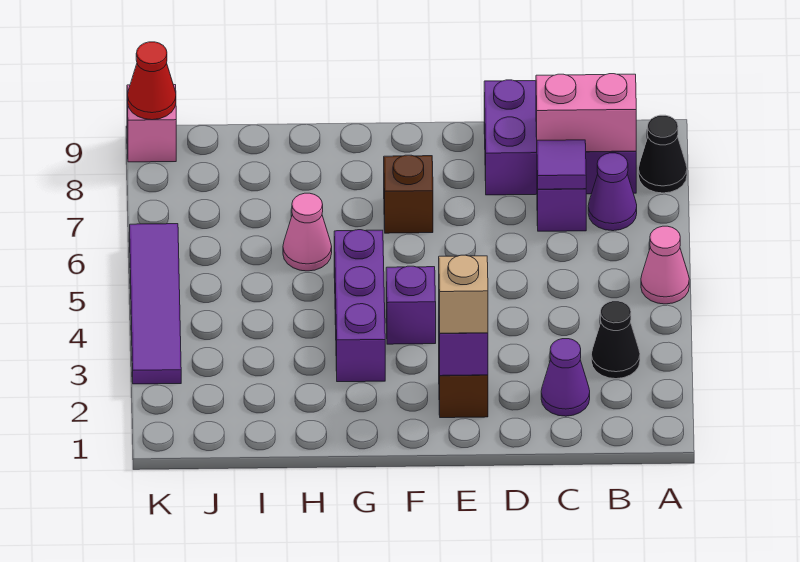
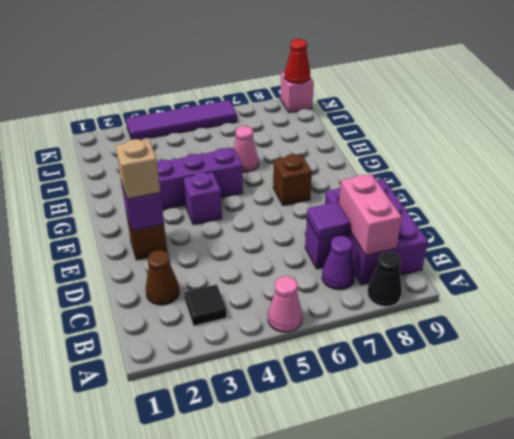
black 1x1 cone [591,301,640,379] -> black 1x1 tile [184,285,227,326]
purple 1x1 cone [541,339,590,416] -> brown 1x1 cone [146,250,180,305]

